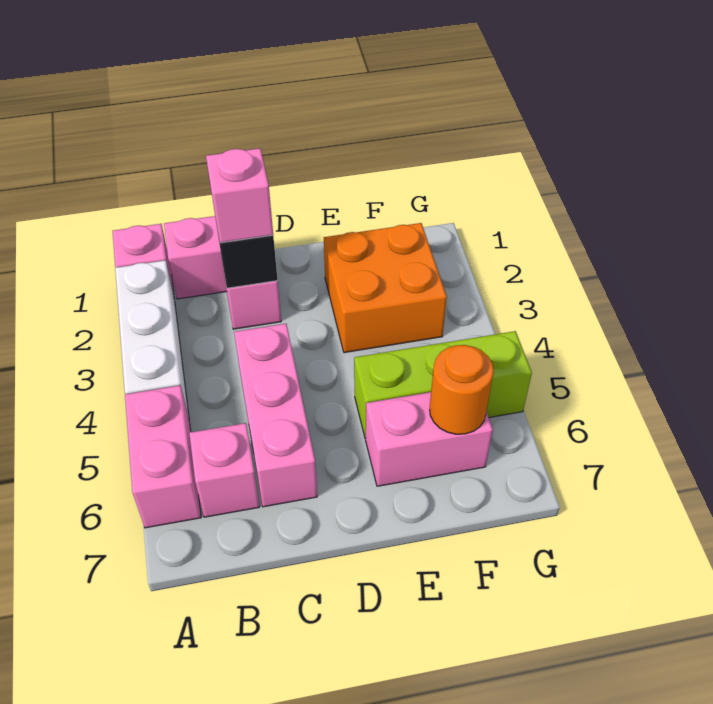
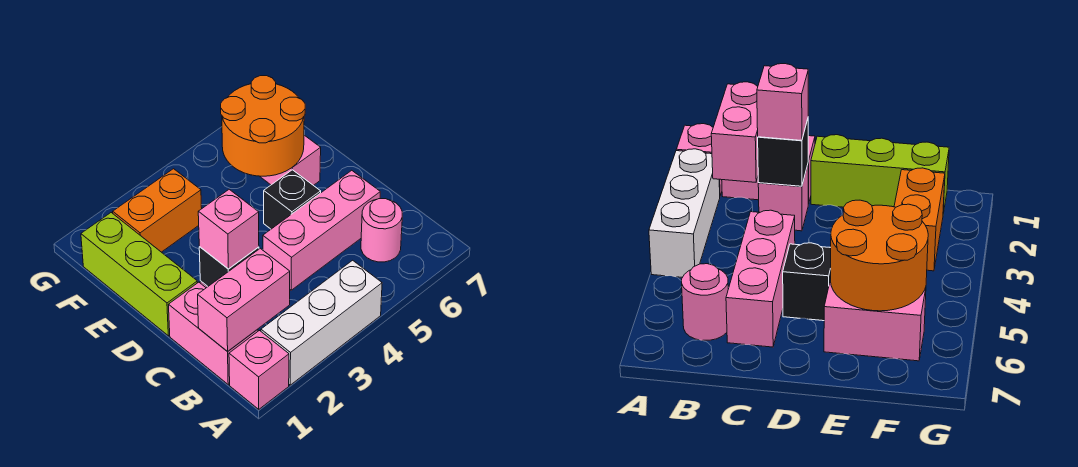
pink 1x2 brick [125,386,201,528] -> pink 1x2 brick moved to [198,248,290,352]
pink 1x1 brick [189,423,260,517] -> pink 1x1 round brick [361,199,402,262]
none -> black 1x1 brick [264,170,321,229]
orange 2x2 brick [324,223,447,353] -> orange 1x2 brick [113,169,202,252]
lime 1x3 brick [354,331,532,439] -> lime 1x3 brick moved to [81,213,197,336]
orange 1x1 round brick [430,345,494,434] -> orange 2x2 round brick [221,76,305,176]

